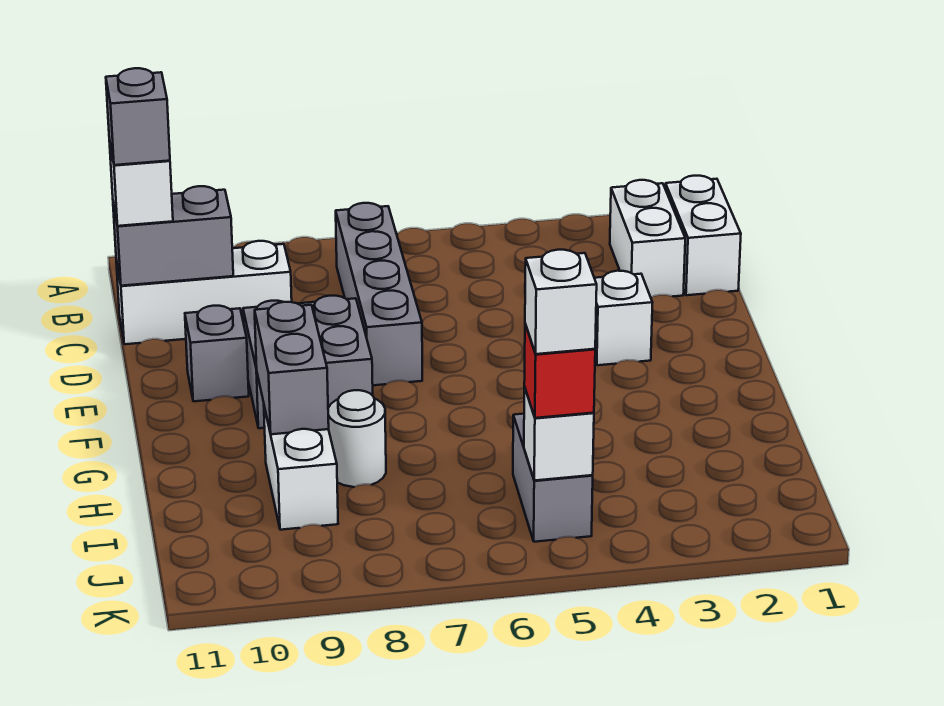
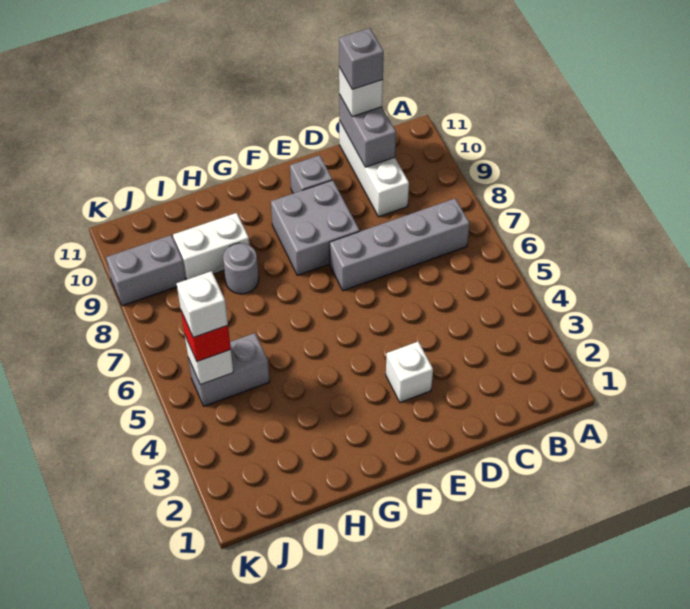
white 1x2 brick [665,176,741,295] -> none
white 1x2 brick [610,180,685,297] -> none
grey 1x2 brick [255,302,329,434] -> grey 1x2 brick moved to [106,235,186,306]
white 1x1 round brick [328,390,386,487] -> grey 1x1 round brick [223,243,259,294]

